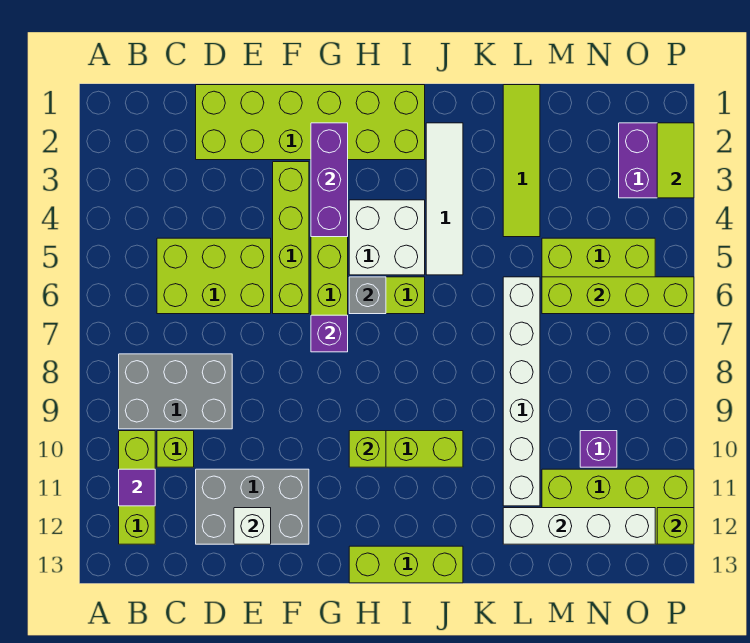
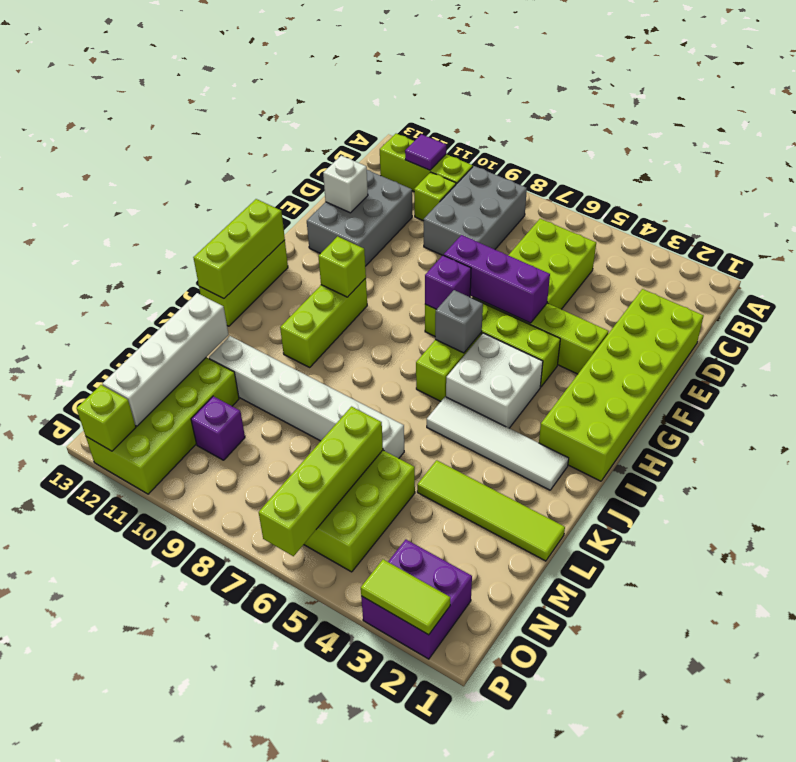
purple 1x3 brick [311,123,348,237] -> purple 1x3 brick moved to [444,235,550,323]
none -> lime 1x3 brick [193,199,285,299]

